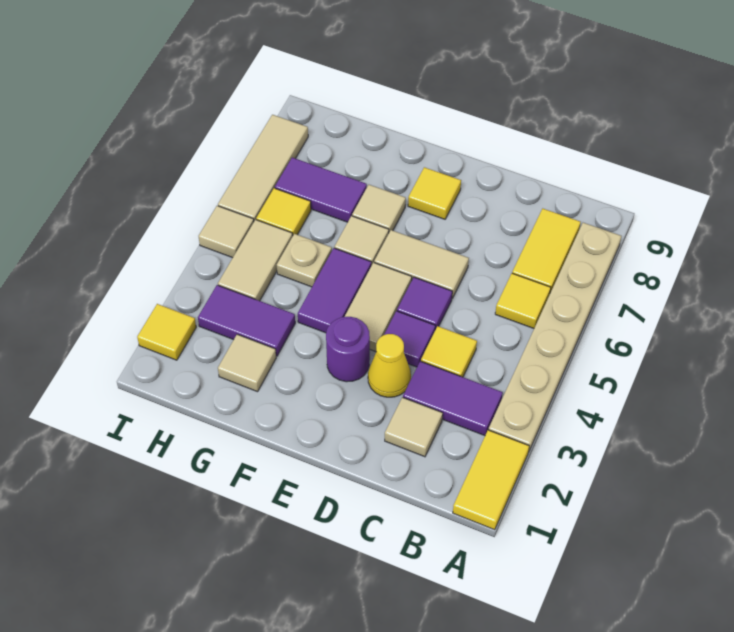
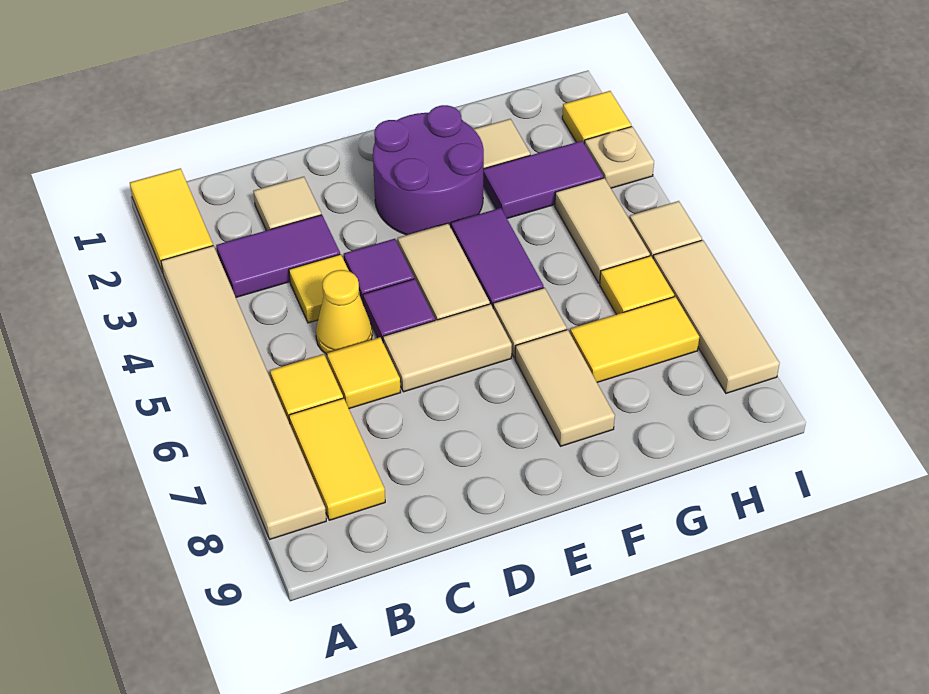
tan 1x6 plate [488,223,621,452] -> tan 1x6 tile [161,246,326,539]
yellow 1x1 cone [368,334,411,397] -> yellow 1x1 cone moved to [316,270,372,354]
purple 1x1 round brick [326,317,370,382] -> purple 2x2 round brick [373,105,484,235]
yellow 1x1 tile [408,167,461,219] -> yellow 1x1 tile moved to [327,337,401,409]
tan 1x1 tile [352,185,406,232] -> tan 1x2 tile [515,330,615,446]
tan 1x1 plate [277,234,332,287] -> tan 1x1 plate moved to [584,127,654,188]
purple 1x2 tile [275,158,367,222] -> yellow 1x2 tile [570,297,699,382]

